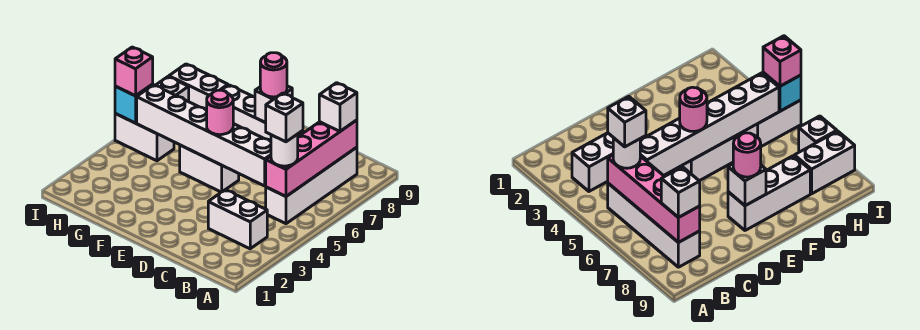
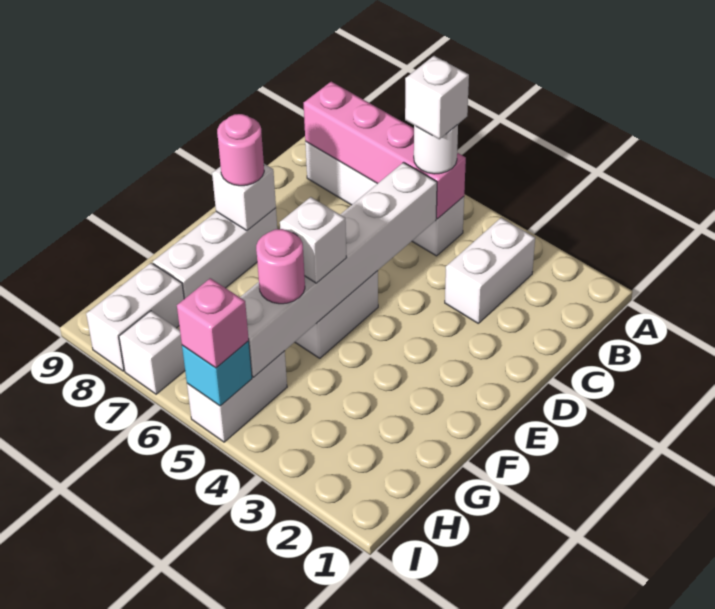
white 1x1 brick [319,83,357,131] -> white 1x1 brick moved to [280,197,347,283]
pink 1x1 round brick [206,90,233,135] -> pink 1x1 round brick moved to [256,229,305,304]

